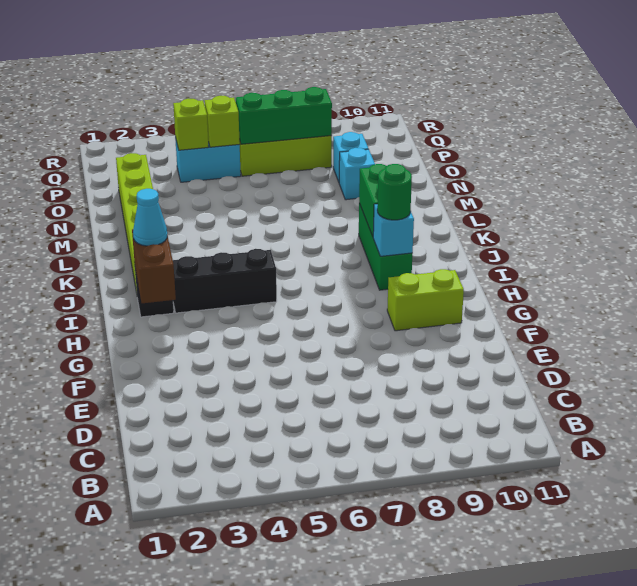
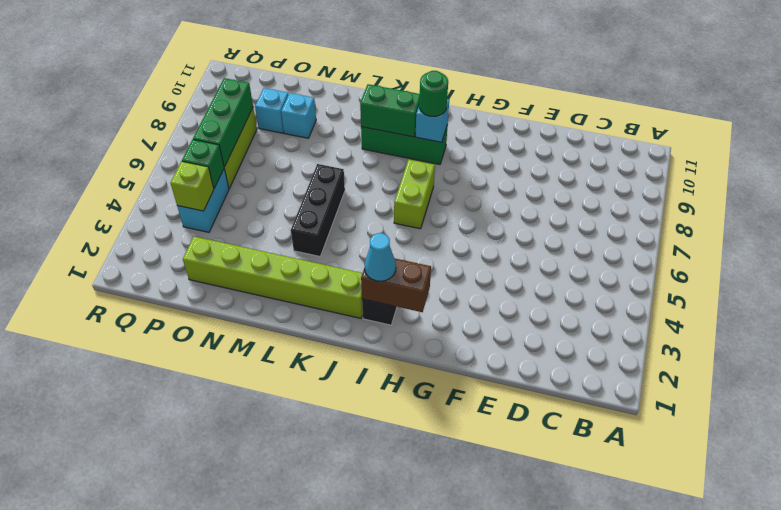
lime 1x2 brick [387,269,464,331] -> lime 1x2 brick moved to [394,159,435,229]
black 1x3 brick [173,249,277,313] -> black 1x3 brick moved to [291,164,345,256]
lime 1x1 brick [205,96,240,147] -> green 1x1 brick [182,140,224,188]

